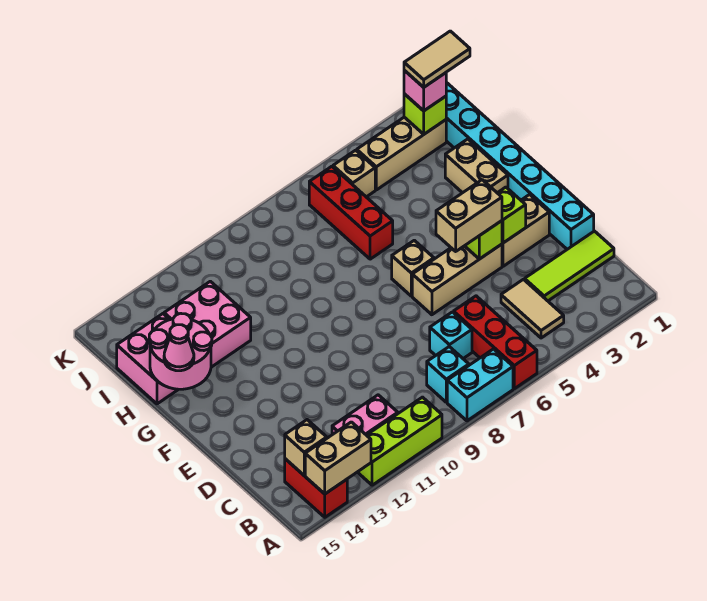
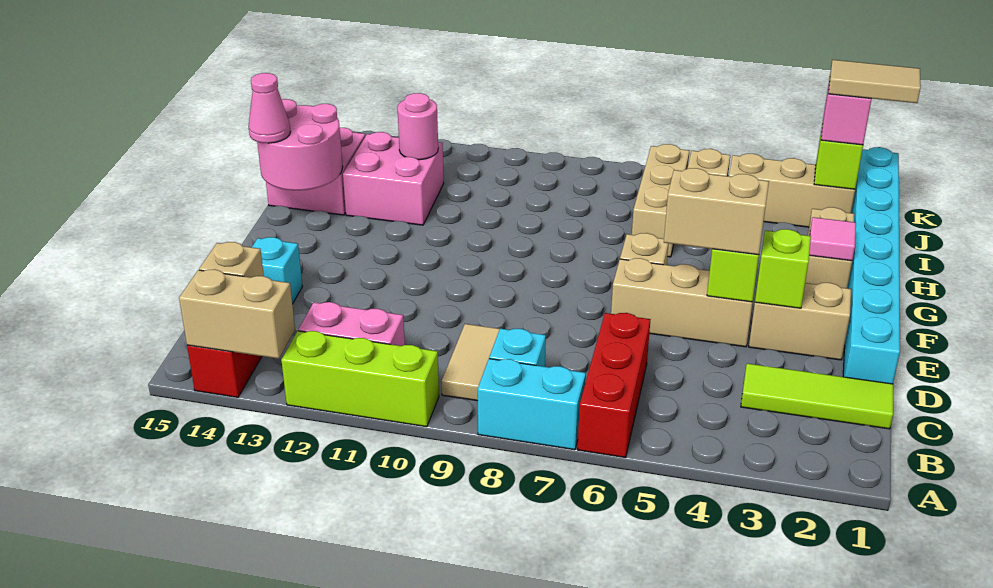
tan 1x2 tile [501,279,564,338] -> tan 1x2 tile moved to [442,324,500,401]
cyan 1x1 brick [430,312,472,358] -> cyan 1x1 brick moved to [252,237,302,304]
none -> pink 1x1 tile [809,217,856,261]
red 1x3 brick [309,166,393,259] -> tan 1x3 brick [632,144,689,257]
none -> pink 1x1 round brick [397,93,438,160]

